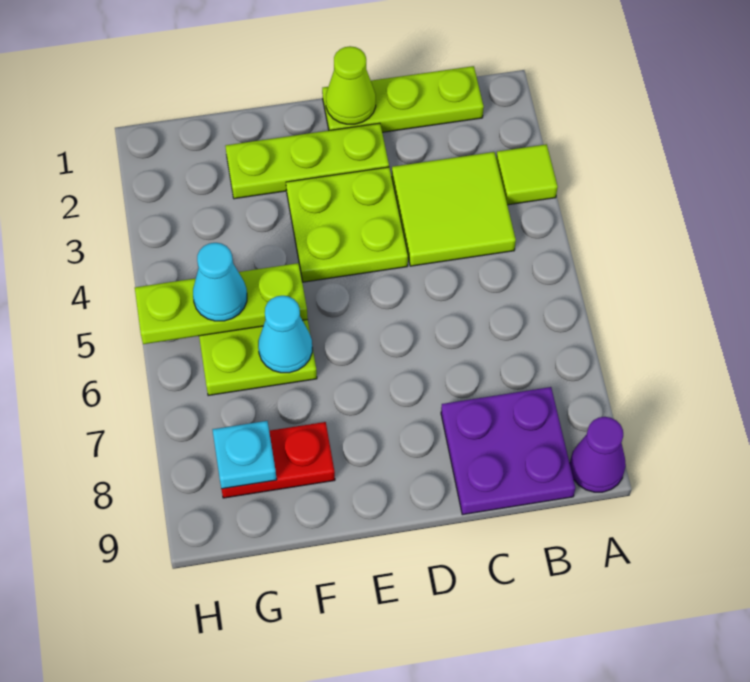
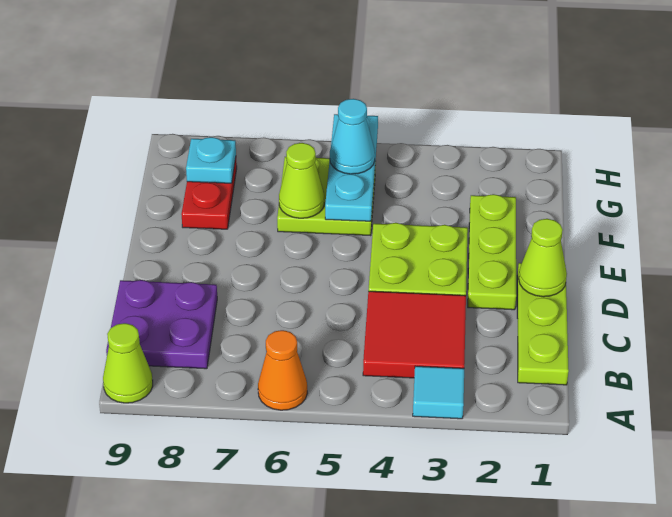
lime 1x1 tile [496,144,558,205] -> cyan 1x1 tile [413,366,464,419]
none -> orange 1x1 cone [258,330,307,410]
purple 1x1 cone [570,417,626,492] -> lime 1x1 cone [103,323,153,403]
lime 2x2 tile [392,152,516,266] -> red 2x2 tile [363,291,466,378]
lime 1x3 plate [135,263,308,344] -> cyan 1x3 plate [325,114,378,221]
cyan 1x1 cone [258,296,312,373] -> lime 1x1 cone [279,143,324,218]

